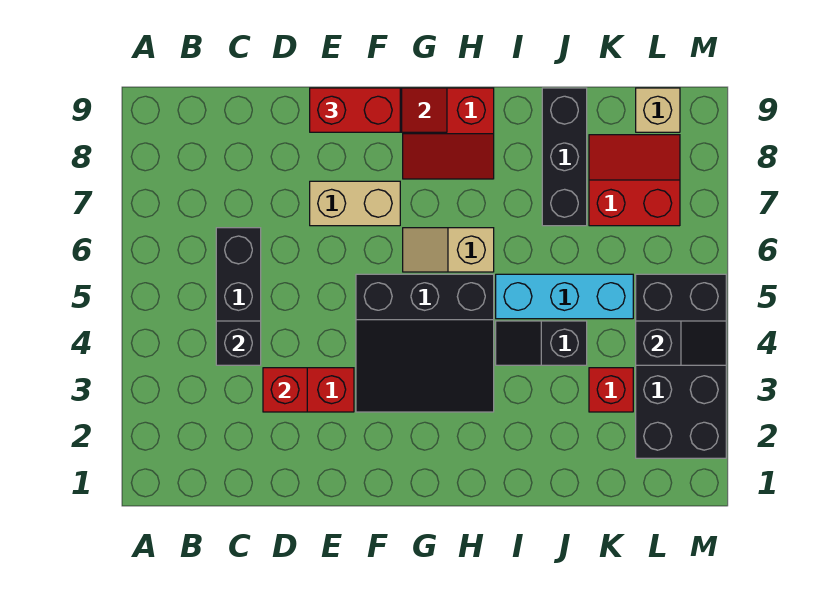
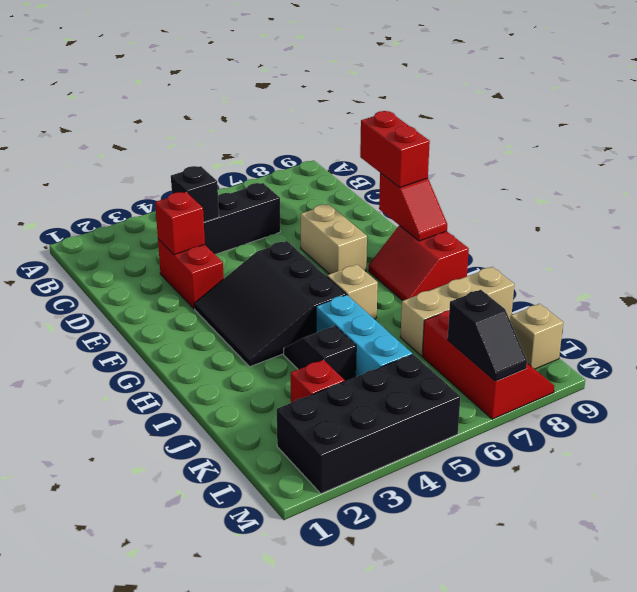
black 1x3 brick [542,88,587,226] -> tan 1x3 brick [400,267,514,356]
red 2x2 slope [589,135,680,226] -> red 2x3 slope [422,310,554,419]
black 1x2 slope [636,321,726,365] -> black 1x2 slope moved to [448,290,527,381]

